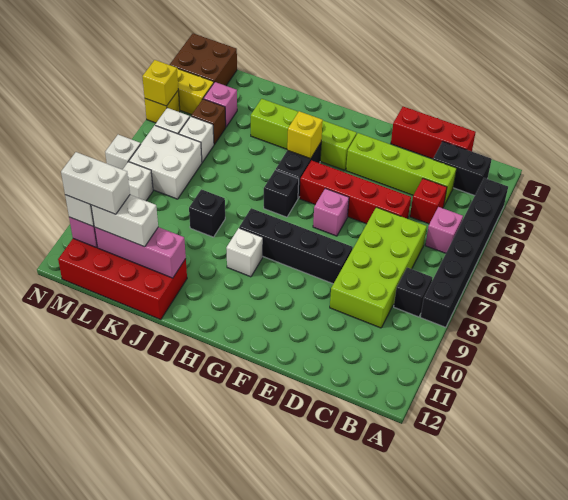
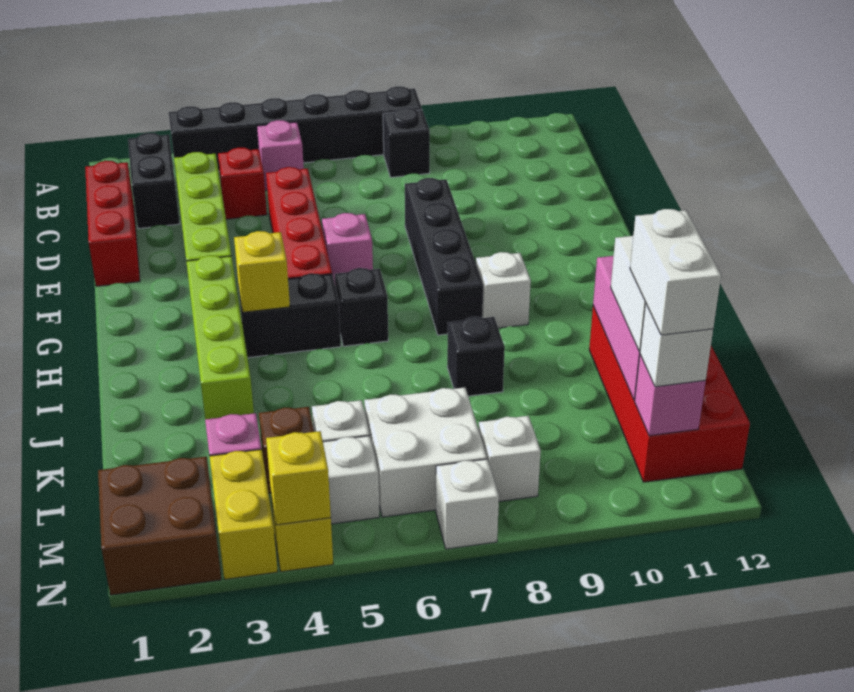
lime 2x4 brick [330,207,427,328] -> none

